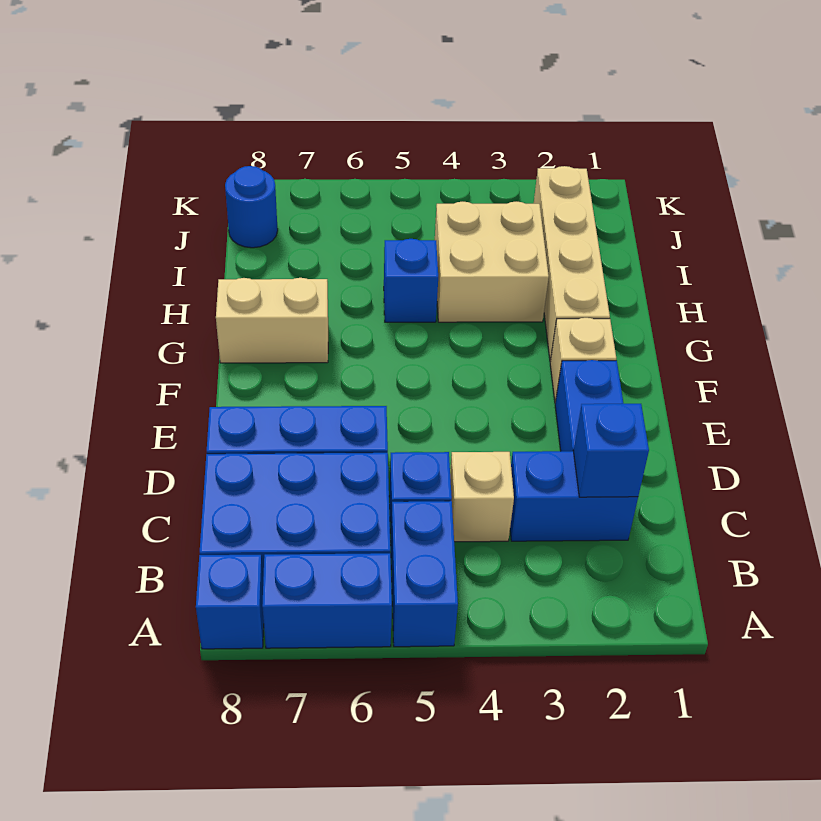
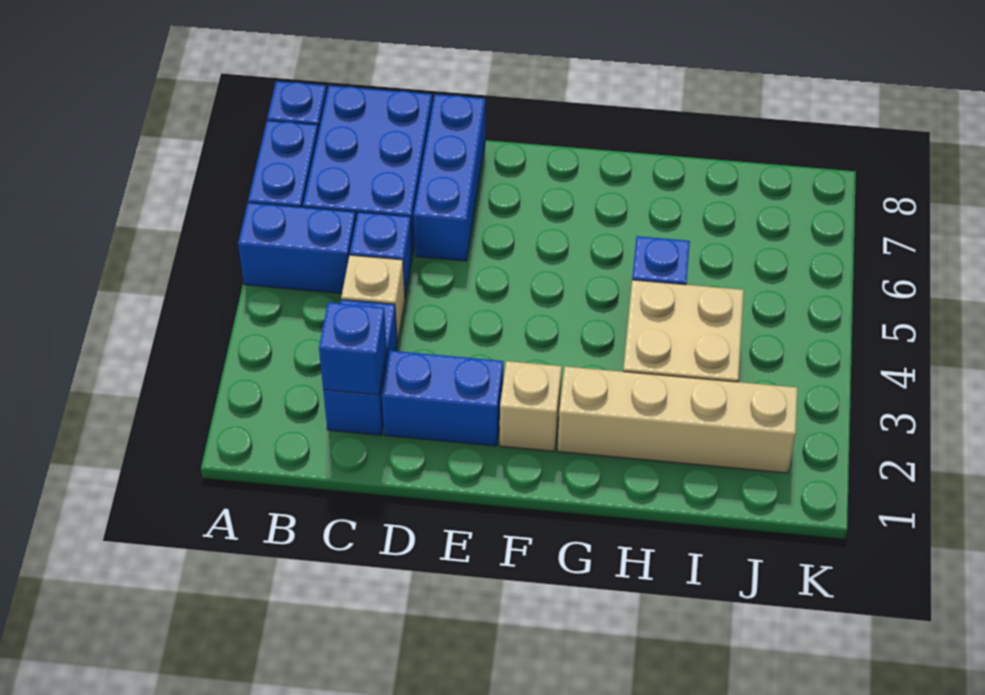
tan 1x2 brick [216,278,328,363] -> none
blue 1x1 round brick [225,166,278,248] -> none

